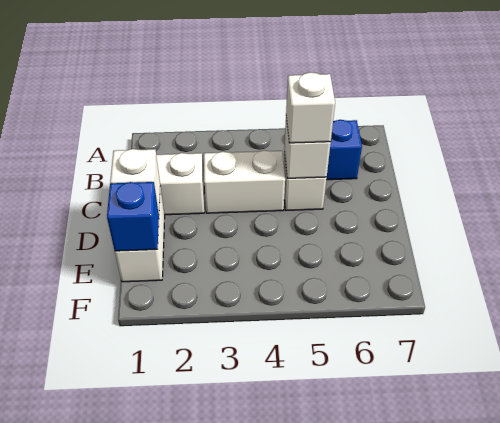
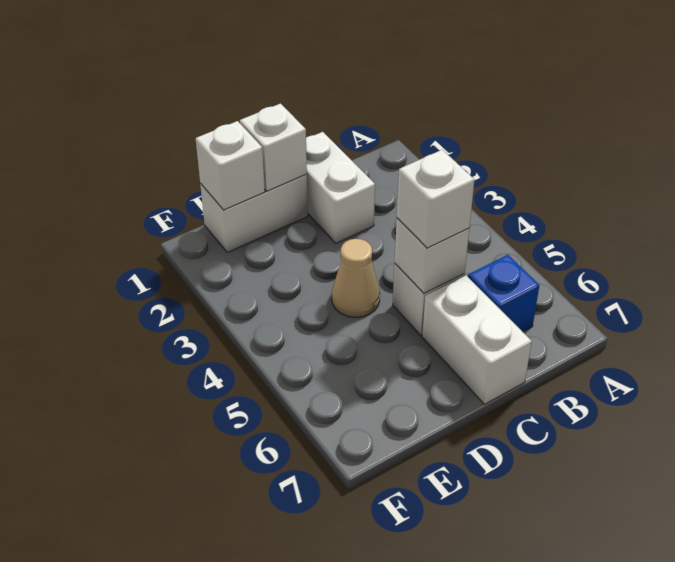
white 1x2 brick [204,150,285,213] -> white 1x2 brick moved to [422,276,532,404]
none -> tan 1x1 cone [332,239,380,317]
blue 1x1 brick [107,182,159,251] -> white 1x1 brick [196,121,265,210]

